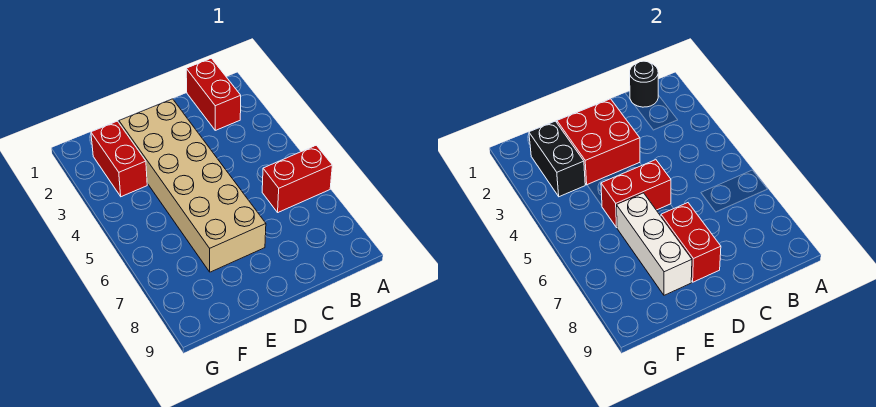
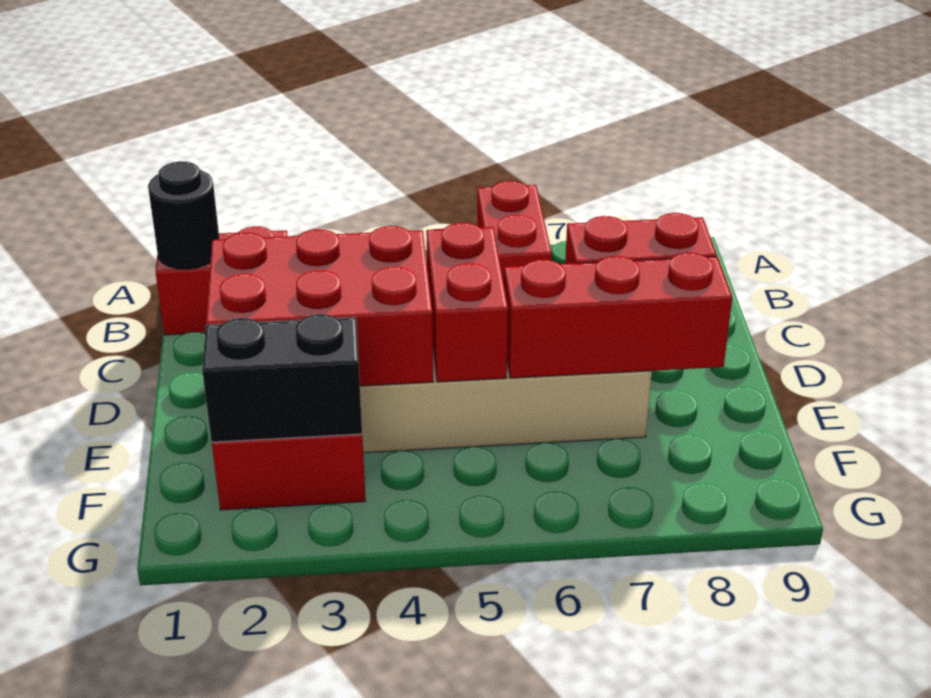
red 2x2 brick [557,99,640,185] -> red 2x3 brick [206,226,433,386]
white 1x3 brick [616,193,692,295] -> red 1x3 brick [504,253,732,378]

